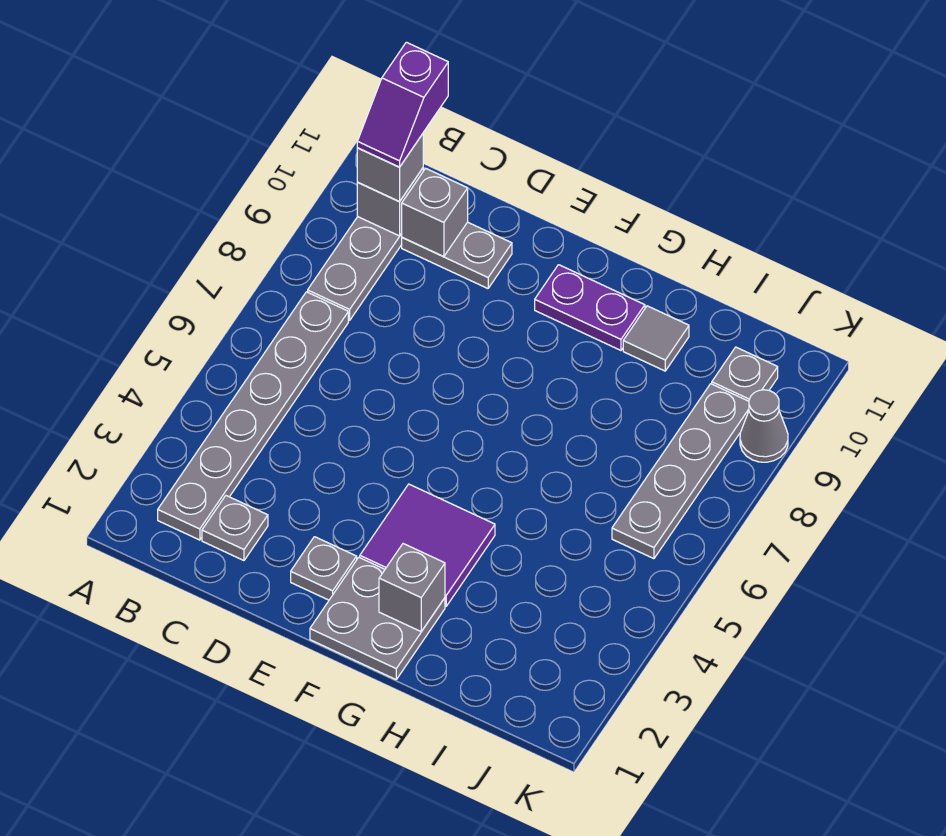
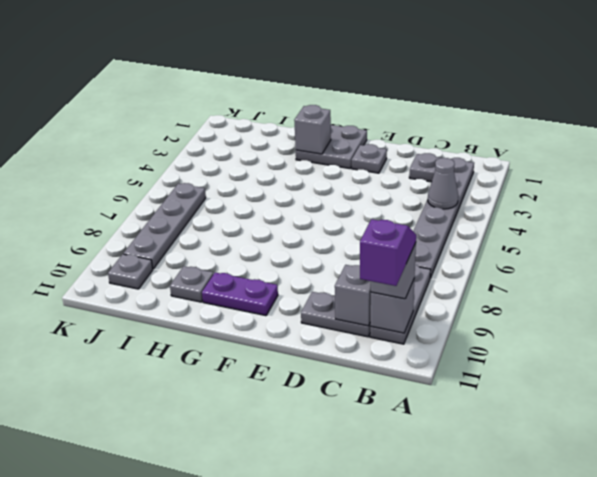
purple 2x2 tile [360,484,495,606] -> none
grey 1x1 tile [623,306,689,371] -> grey 1x1 plate [170,266,213,302]
grey 1x1 cone [740,390,788,462] -> grey 1x1 cone moved to [428,158,458,209]

